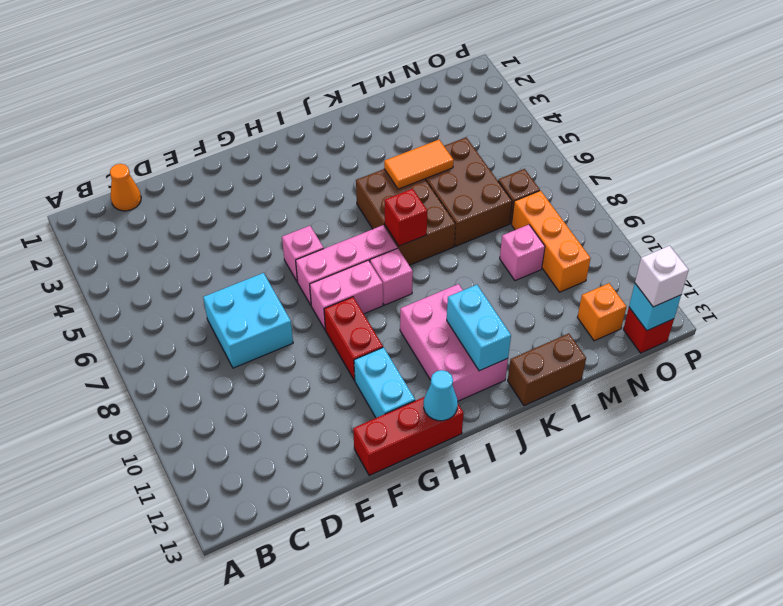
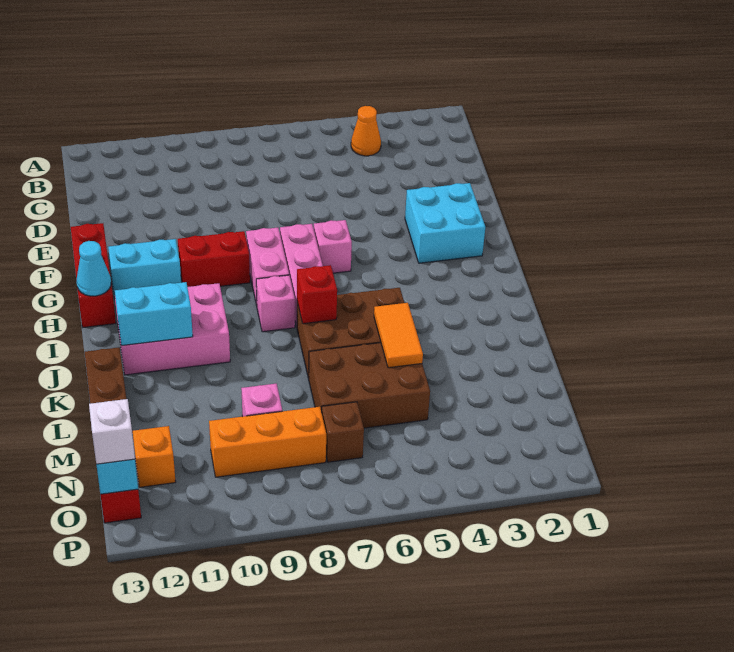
orange 1x1 cone [110,164,141,211] -> orange 1x1 cone moved to [351,106,381,156]
cyan 2x2 brick [203,273,293,368] -> cyan 2x2 brick moved to [405,183,485,263]

